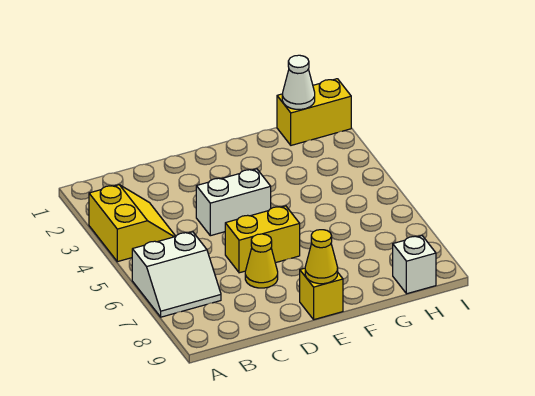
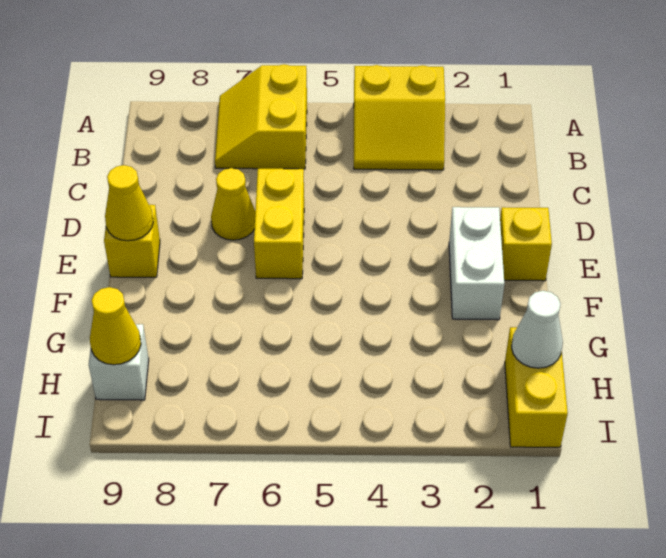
white 2x2 slope [132,232,221,317] -> yellow 2x2 slope [215,64,307,169]
white 1x2 brick [196,169,271,236] -> white 1x2 brick moved to [449,207,504,320]
none -> yellow 1x1 brick [500,207,552,281]
none -> yellow 1x1 cone [90,287,141,365]

